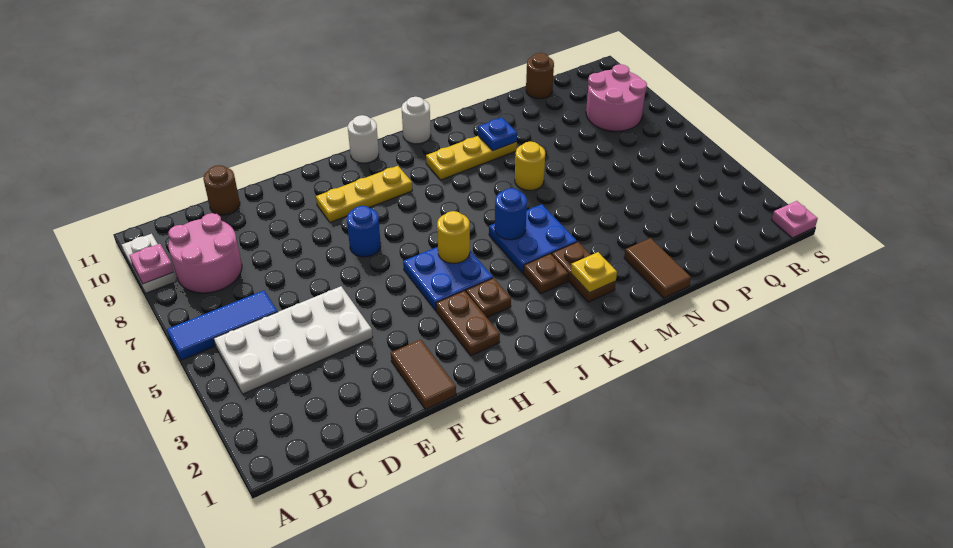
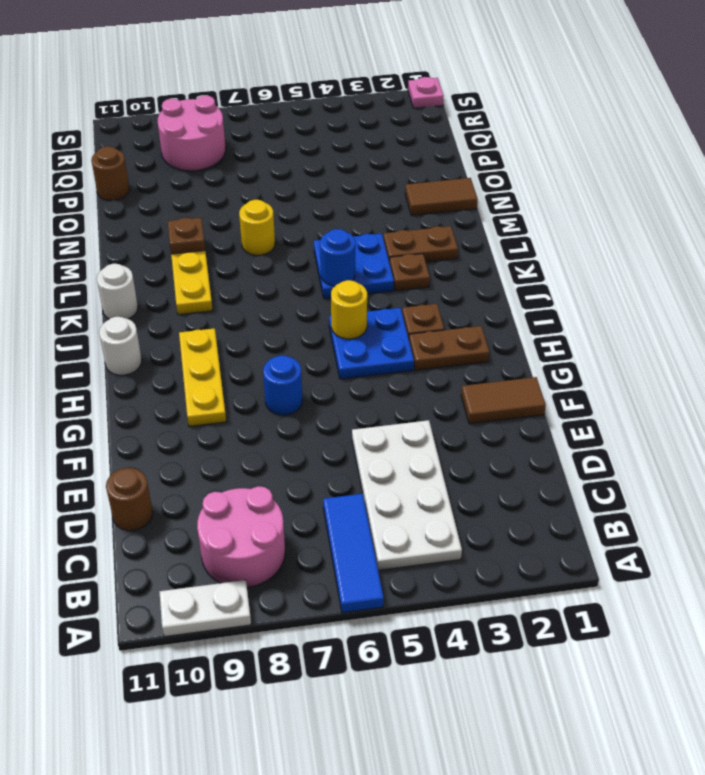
pink 1x1 plate [129,244,174,284] -> none
yellow 1x1 plate [571,252,617,293] -> none
blue 1x1 plate [478,118,517,151] -> brown 1x1 plate [168,218,205,254]

